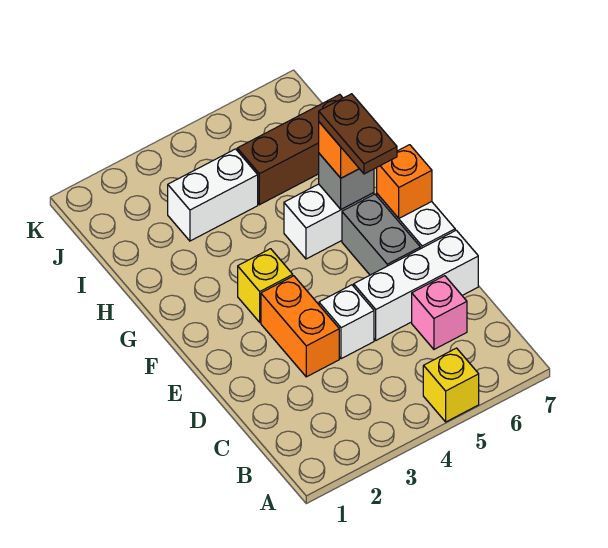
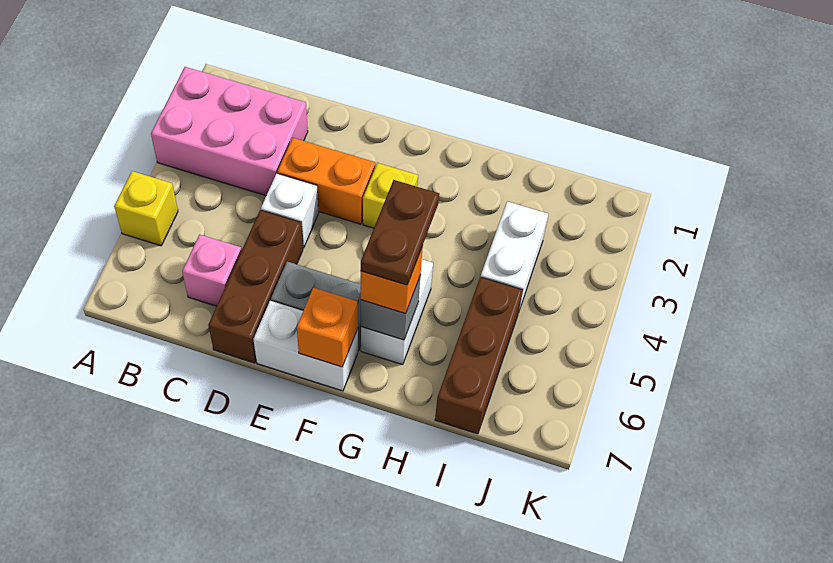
none -> pink 2x3 brick [151,67,308,196]
white 1x3 brick [354,230,478,340] -> brown 1x3 brick [208,210,303,363]
brown 1x2 plate [319,94,397,174] -> brown 1x2 plate turned to [361,180,439,285]

